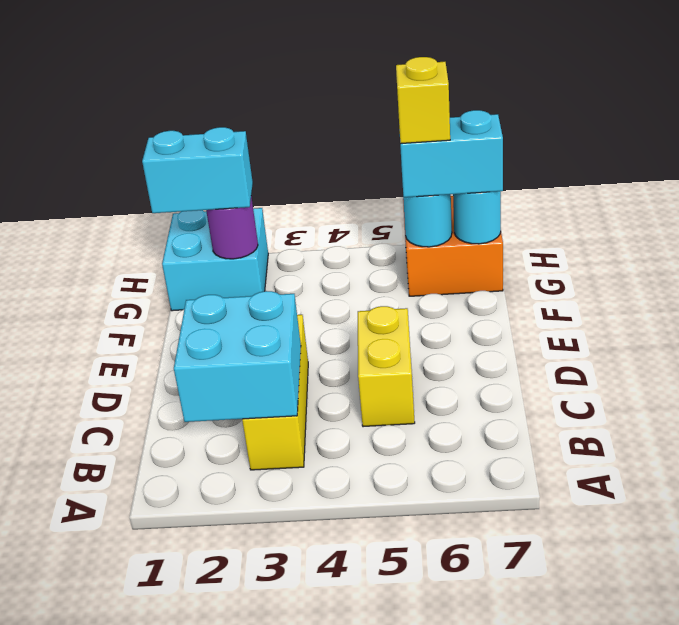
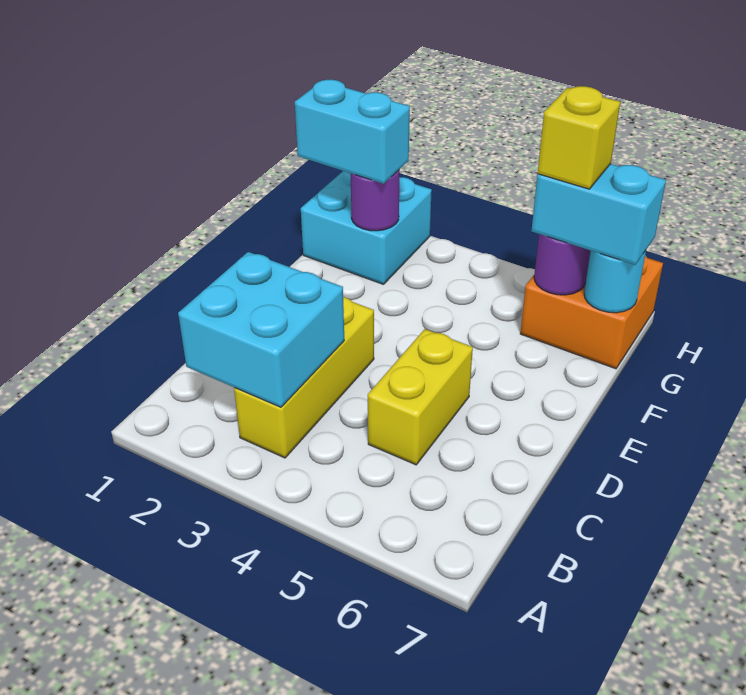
cyan 1x1 round brick [403,194,452,247] -> purple 1x1 round brick [534,234,590,295]

